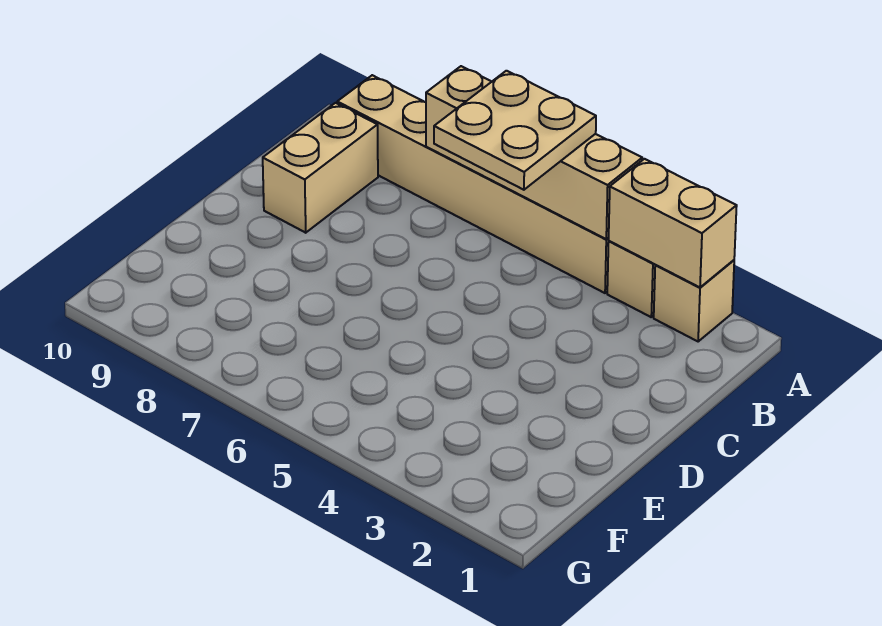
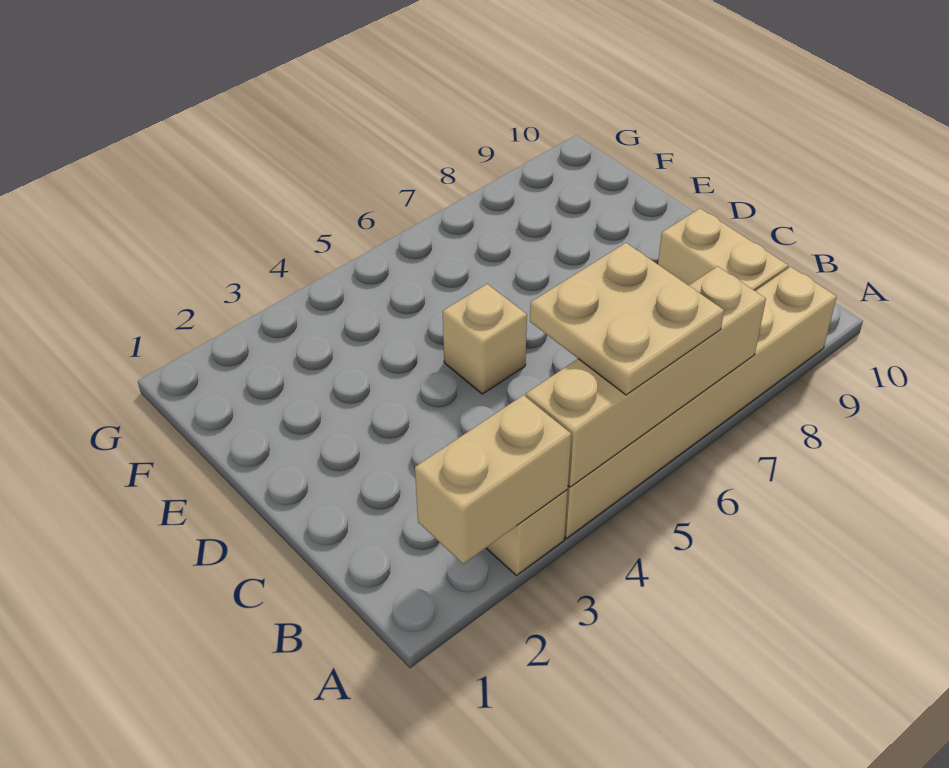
tan 1x1 brick [654,260,734,342] -> tan 1x1 brick moved to [443,284,527,394]

